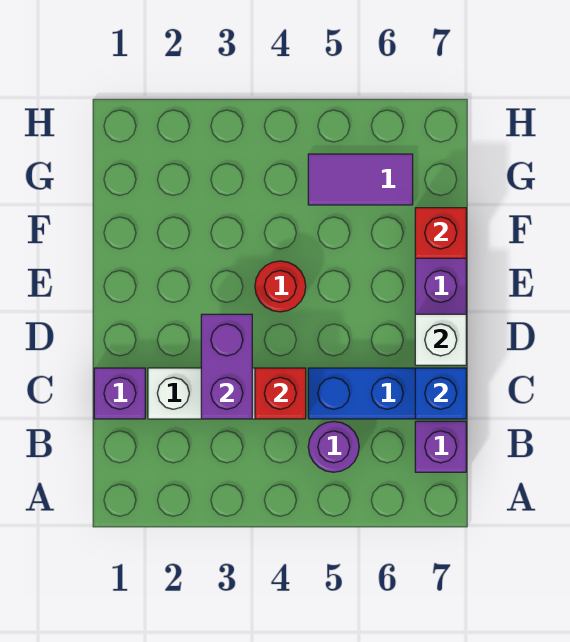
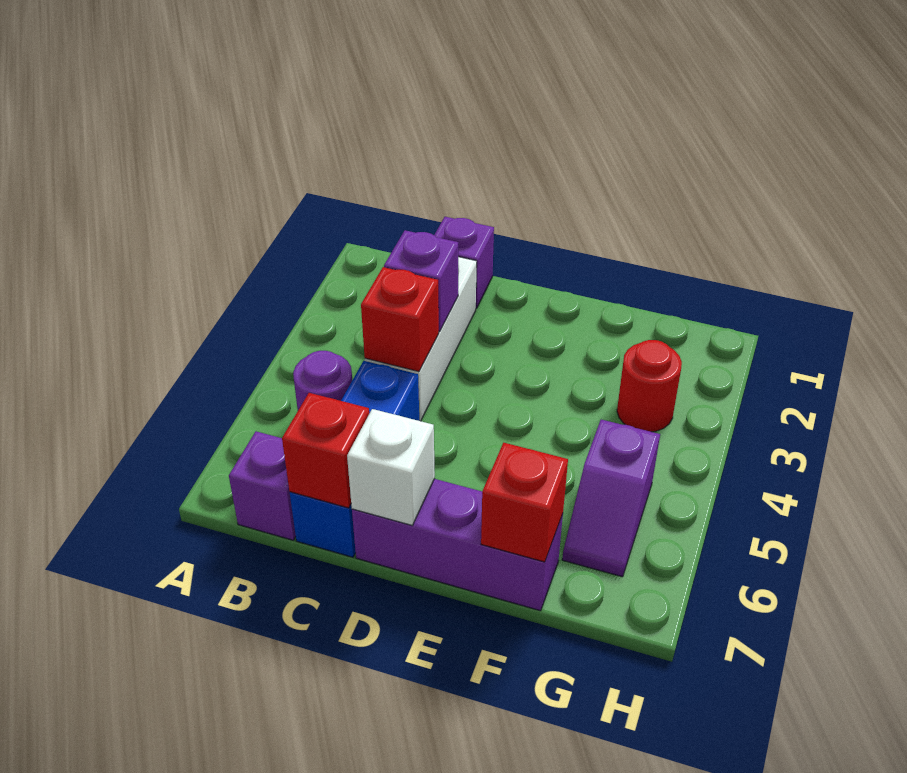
purple 1x2 brick [201,314,252,419] -> purple 1x1 brick [384,230,458,332]
blue 1x1 brick [415,368,466,419] -> red 1x1 brick [282,393,369,508]
red 1x1 round brick [255,261,306,312] -> red 1x1 round brick moved to [617,340,682,432]
purple 1x2 tile [308,154,413,205] -> purple 1x2 slope [562,420,660,577]

